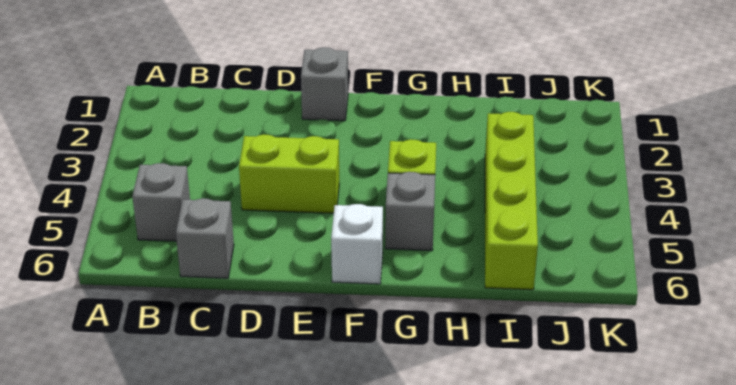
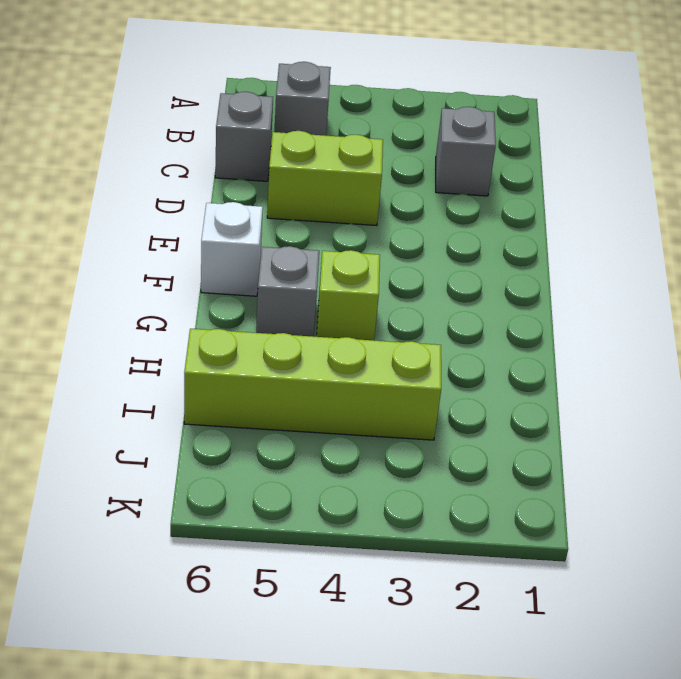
lime 1x2 brick [239,134,339,213] -> lime 1x2 brick turned to [267,131,383,226]
grey 1x1 brick [301,47,348,121] -> grey 1x1 brick moved to [436,107,496,196]

